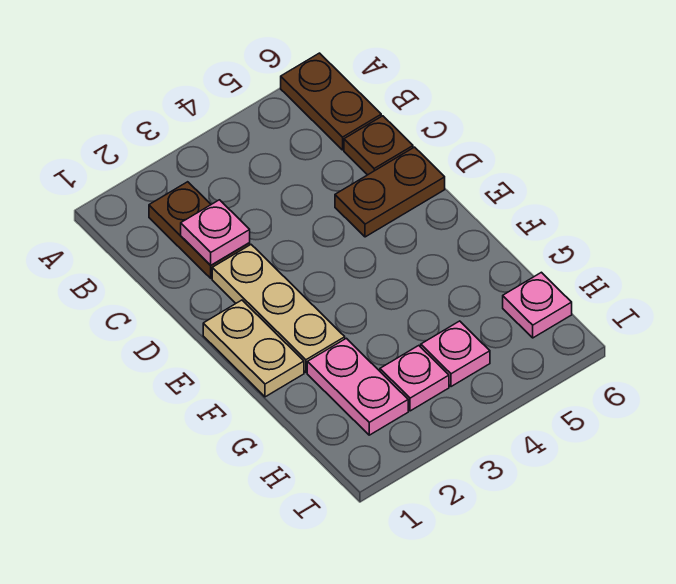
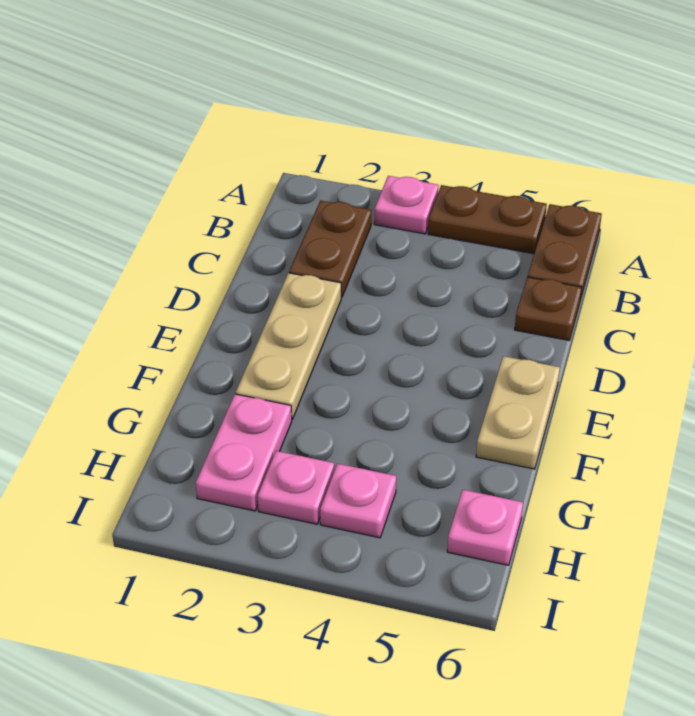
pink 1x1 plate [181,200,250,265] -> pink 1x1 plate moved to [374,176,439,234]
brown 1x2 plate [335,147,445,237] -> brown 1x2 plate moved to [428,185,547,254]
tan 1x2 plate [203,300,304,397] -> tan 1x2 plate moved to [476,356,560,469]

